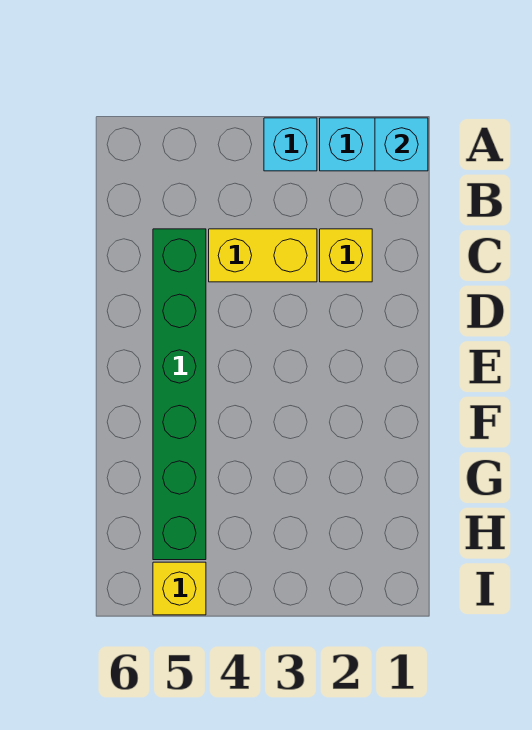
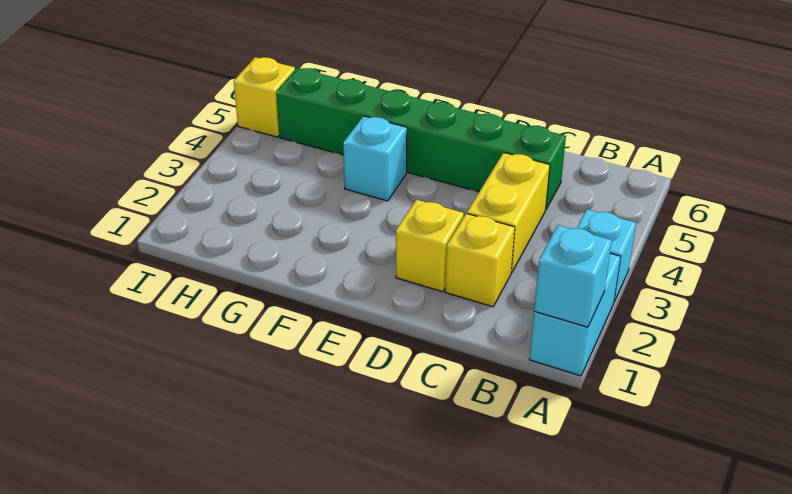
none -> yellow 1x1 brick [396,200,464,292]
none -> cyan 1x1 brick [343,116,407,201]

